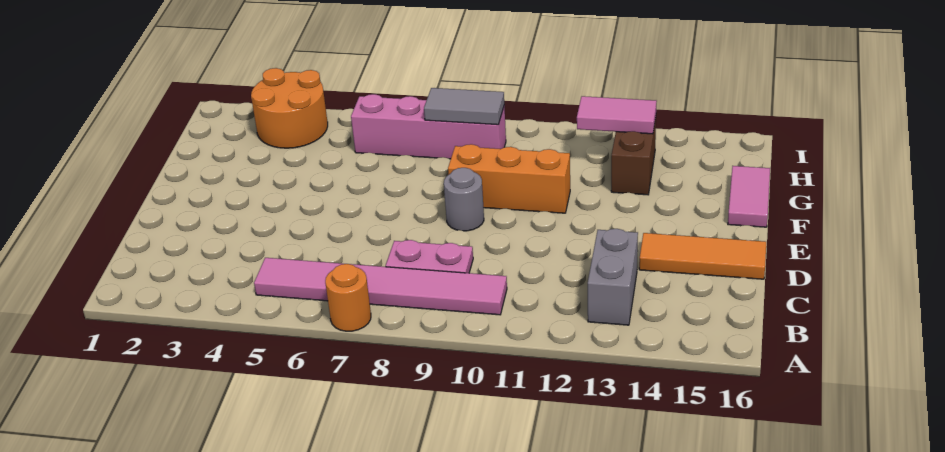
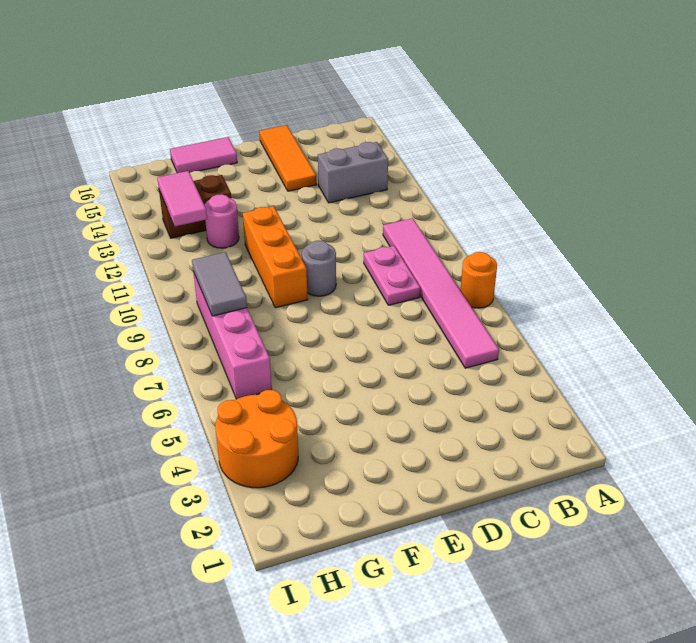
none -> pink 1x1 round brick [204,194,239,248]

